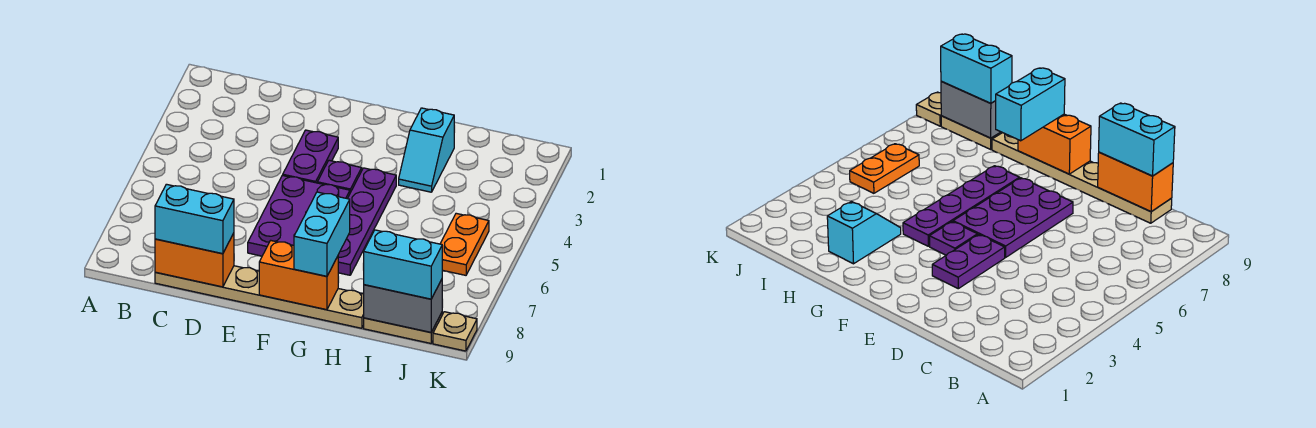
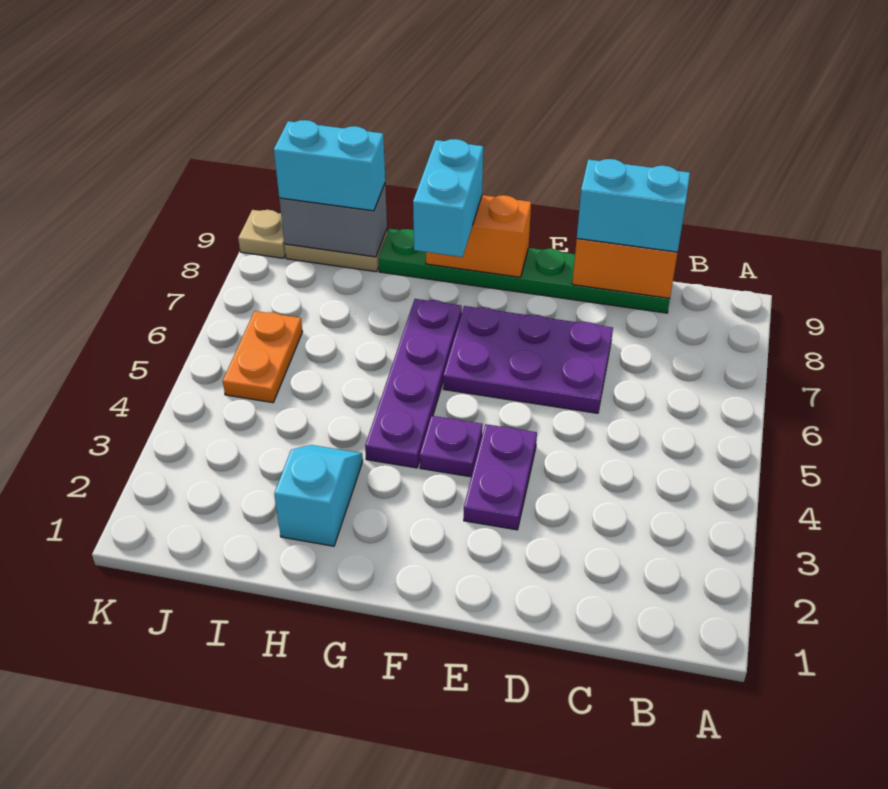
tan 1x6 plate [155,266,364,328] -> green 1x6 plate [378,229,670,313]
purple 2x3 plate [248,175,350,256] -> purple 2x3 plate turned to [443,306,613,413]

